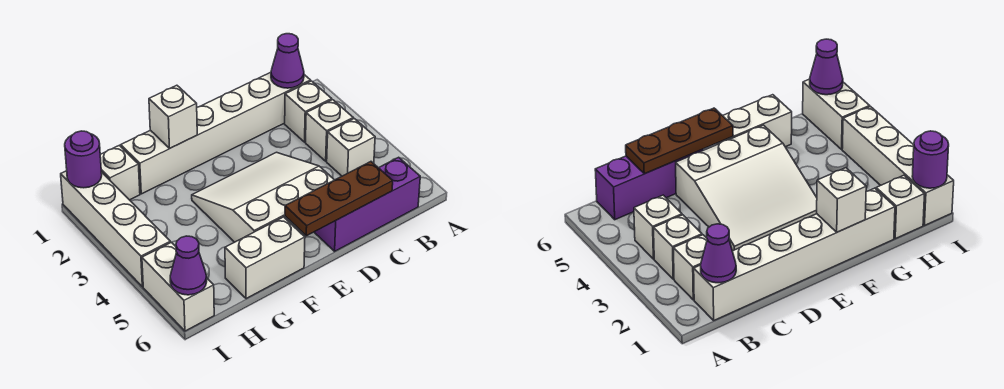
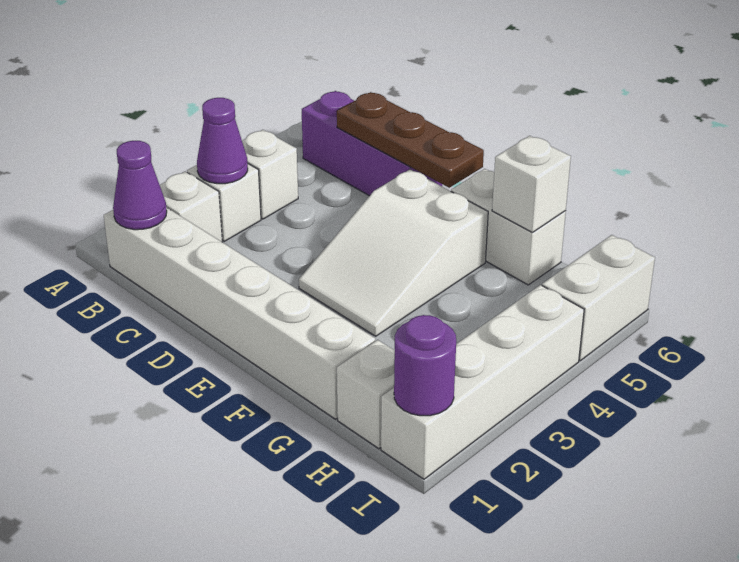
white 3x3 slope [192,152,334,242] -> white 2x3 slope [299,170,488,336]
white 1x1 brick [149,85,197,148] -> white 1x1 brick moved to [492,136,571,232]
purple 1x1 cone [170,236,207,295] -> purple 1x1 cone moved to [197,98,248,184]

